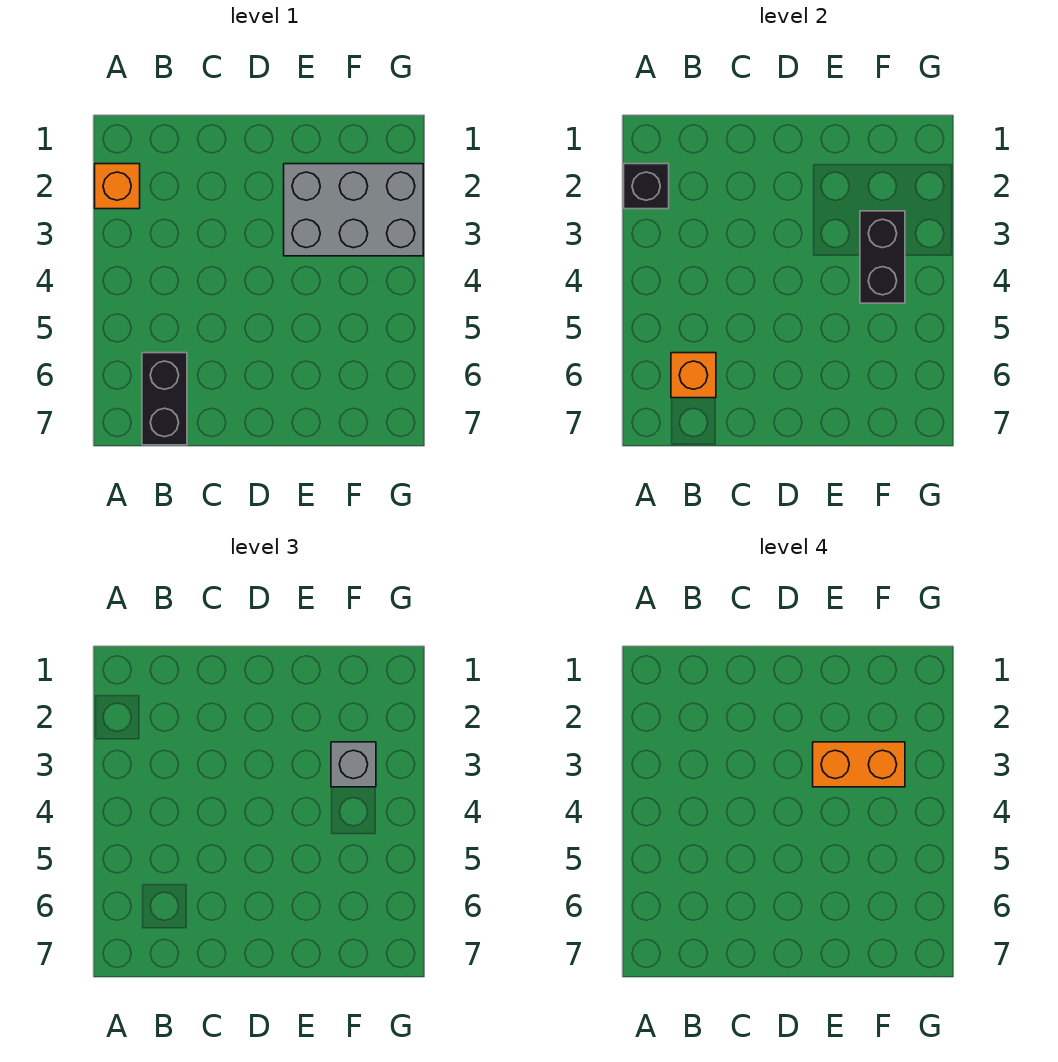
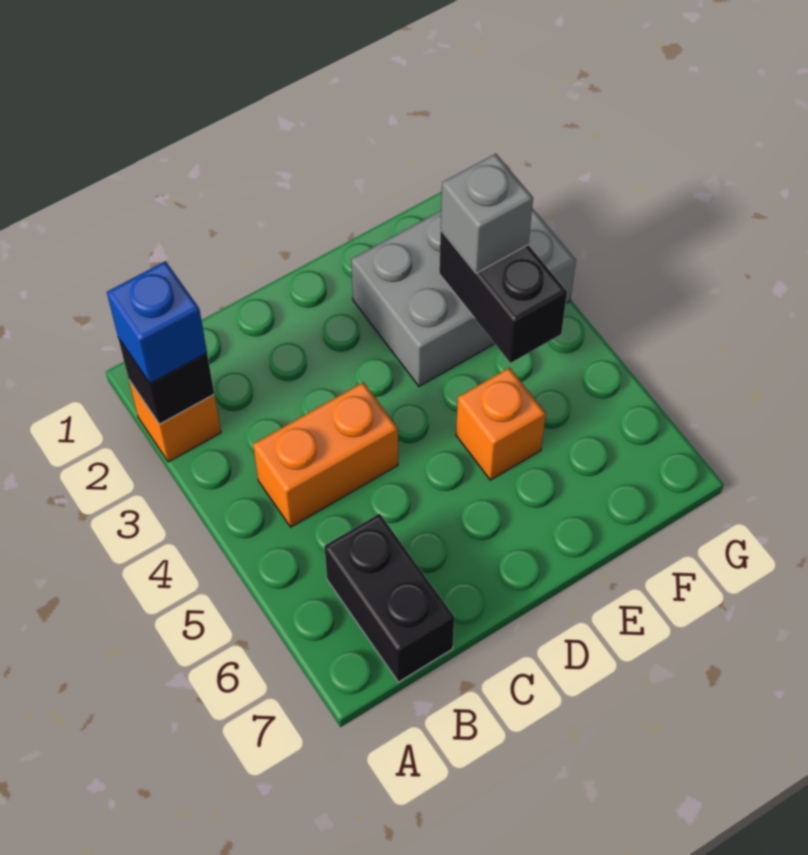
none -> blue 1x1 brick [107,261,207,383]
orange 1x1 brick [671,353,716,398] -> orange 1x1 brick moved to [456,368,546,480]
orange 1x2 brick [813,742,905,787] -> orange 1x2 brick moved to [253,382,398,527]

